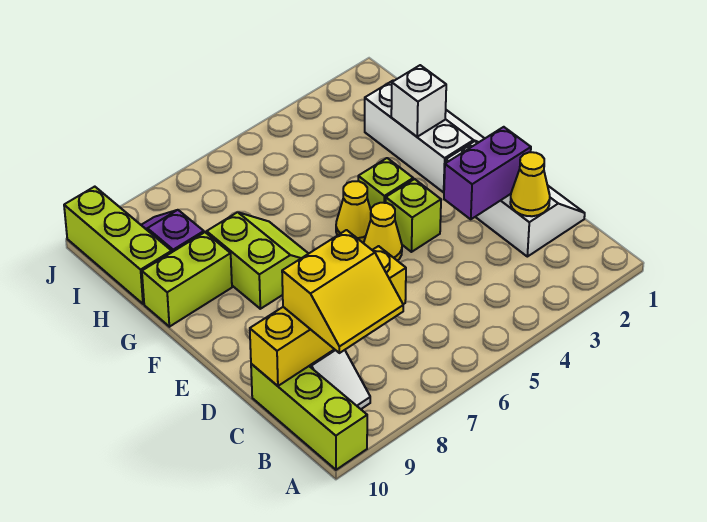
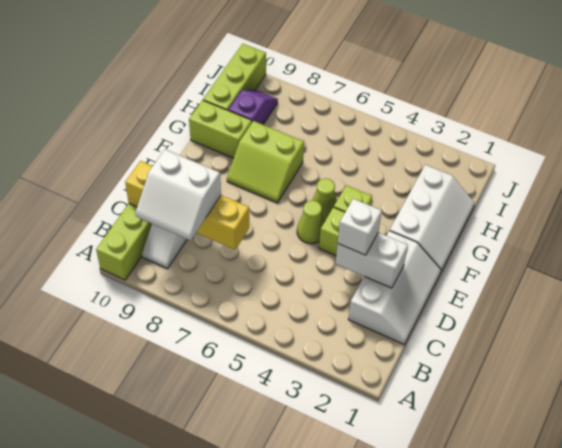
yellow 2x2 slope [282,230,403,353] -> white 2x2 slope [135,149,221,241]
yellow 1x1 cone [510,152,550,216] -> none
purple 1x2 brick [444,127,531,219] -> white 1x2 brick [335,232,408,288]
yellow 1x1 cone [364,203,402,261] -> lime 1x1 cone [297,201,324,244]
yellow 1x1 cone [336,181,371,243] -> lime 1x1 cone [312,179,337,221]
lime 2x2 slope [207,212,309,309] -> lime 2x2 slope turned to [227,121,304,203]
white 1x1 brick [391,65,446,137] -> white 1x1 brick moved to [338,199,382,255]

